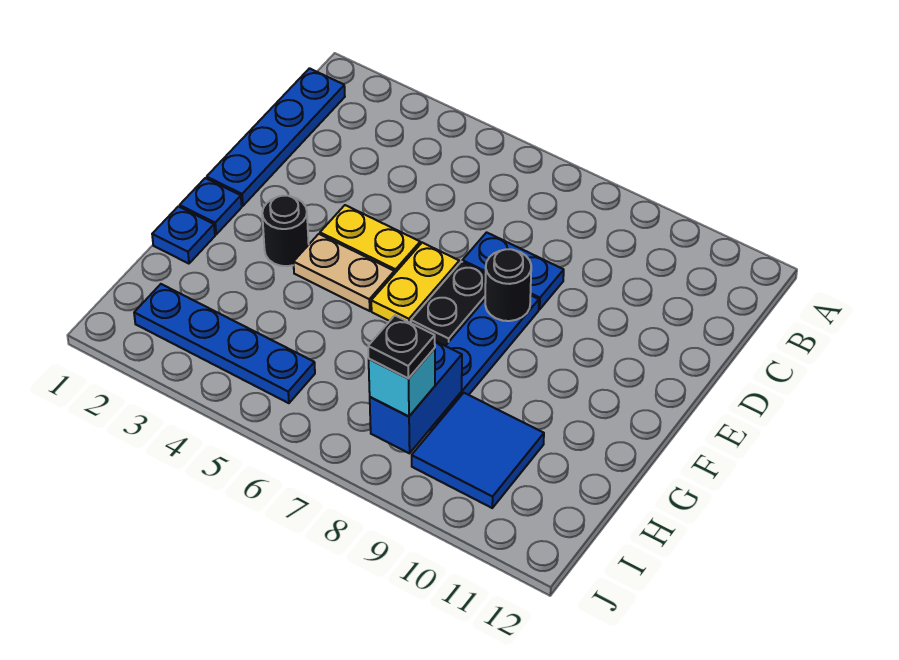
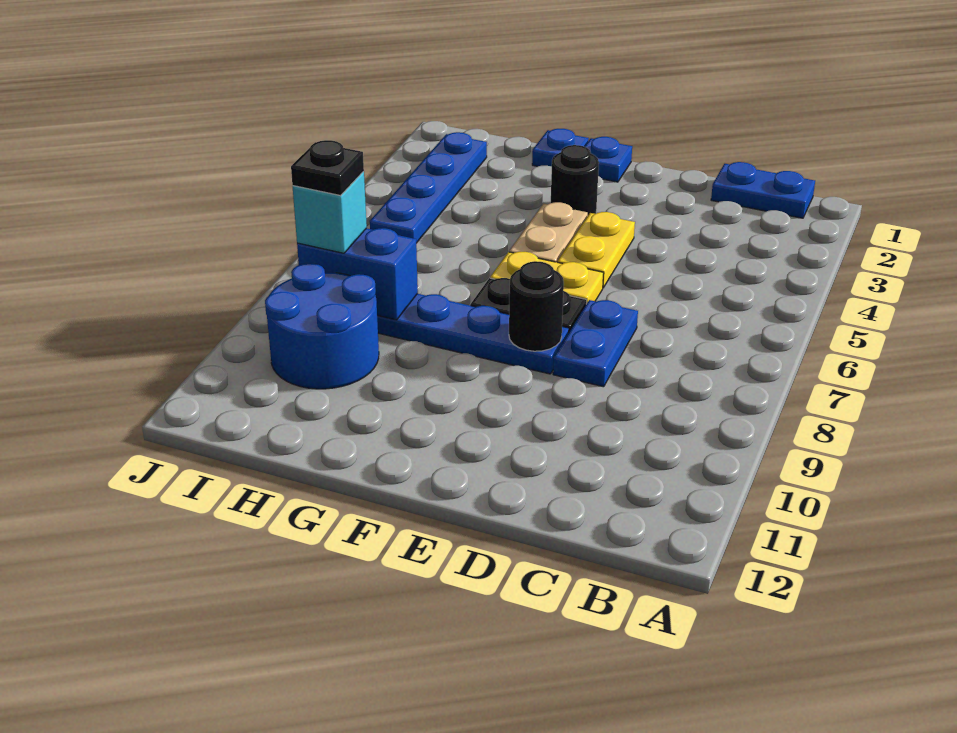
blue 1x4 plate [207,68,345,206] -> blue 1x2 plate [711,162,815,218]
blue 2x2 tile [412,393,544,508] -> blue 2x2 round brick [265,263,379,389]

